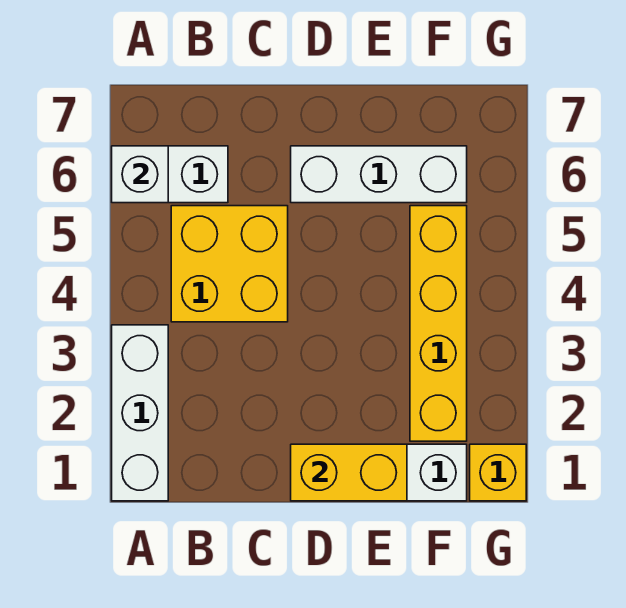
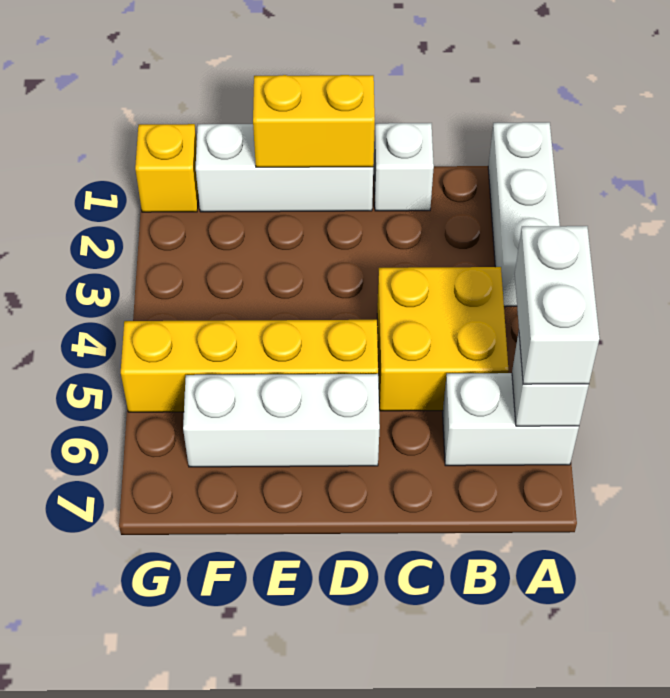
none -> white 1x2 brick [515,226,600,384]
none -> white 1x1 brick [374,123,434,211]
yellow 1x4 brick [410,206,467,441] -> yellow 1x4 brick turned to [121,320,378,412]

